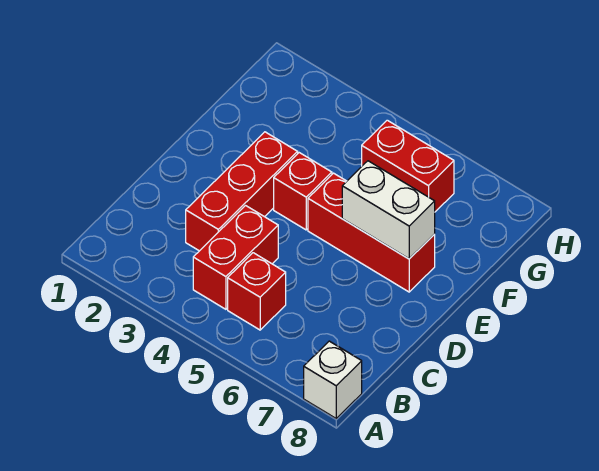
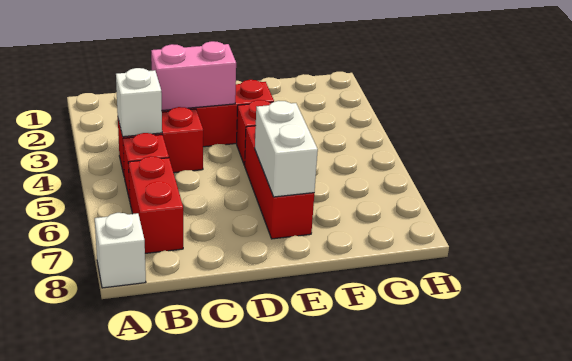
none -> white 1x1 brick [116,68,162,137]
none -> pink 1x2 brick [151,41,236,110]
red 1x2 brick [362,120,454,212] -> red 1x2 brick moved to [128,156,183,253]

